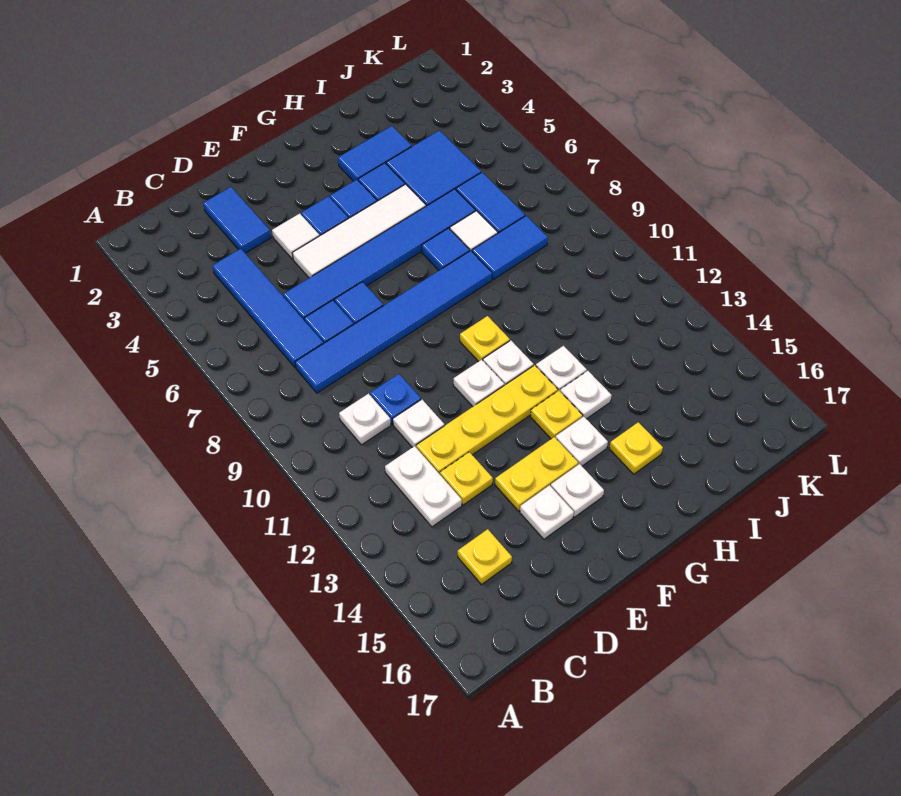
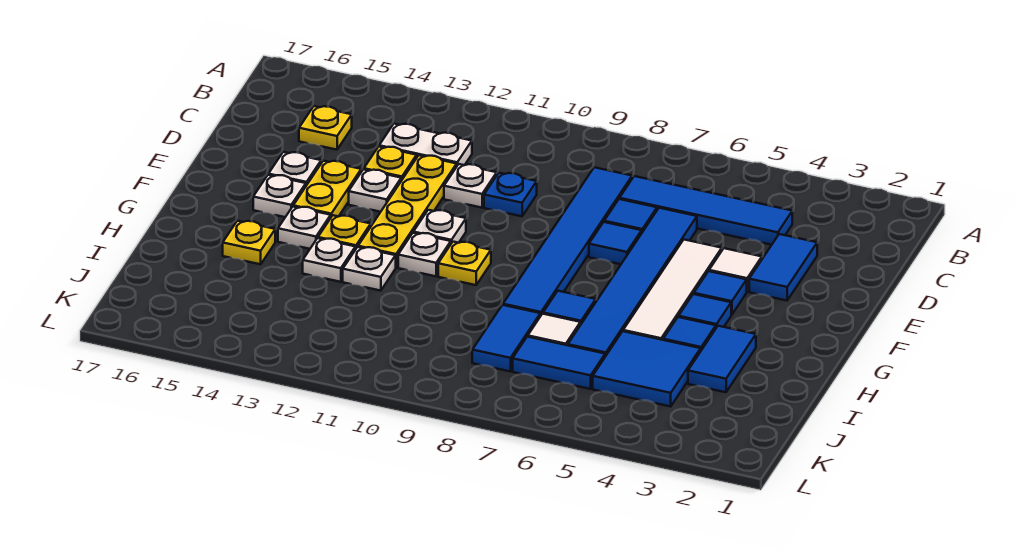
white 1x1 plate [339,394,391,445] -> white 1x1 plate moved to [349,169,401,212]
blue 1x2 tile [203,187,271,253] -> blue 1x2 tile turned to [749,234,817,301]

